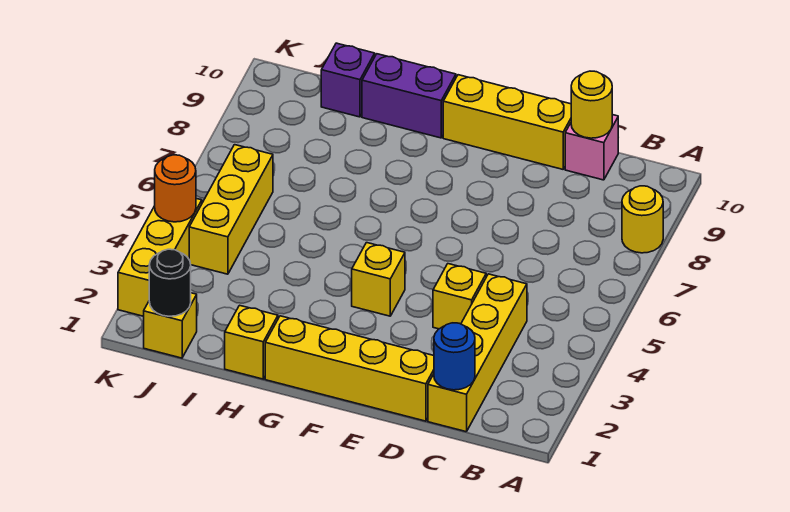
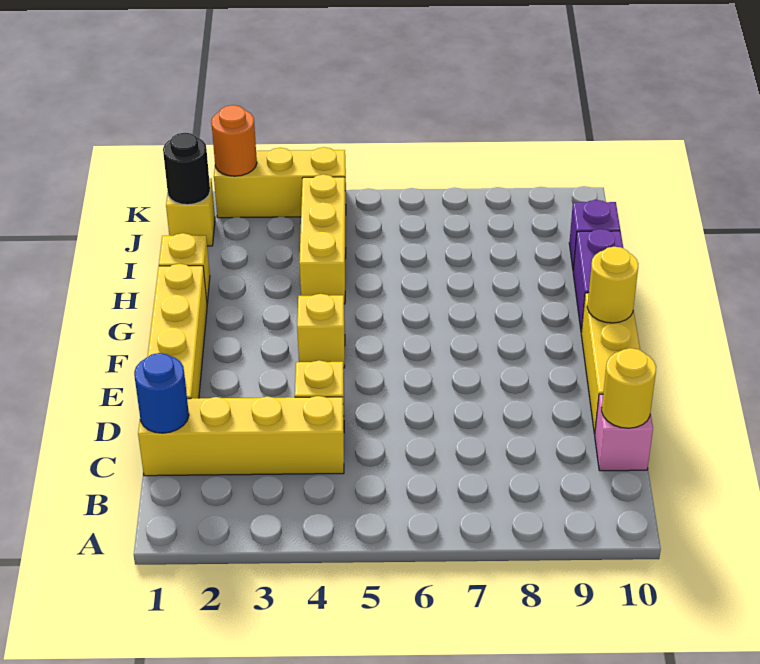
yellow 1x1 round brick [622,186,663,253] -> yellow 1x1 round brick moved to [587,247,638,323]
yellow 1x3 brick [189,145,273,274] -> yellow 1x3 brick turned to [299,174,346,304]
orange 1x1 round brick [155,155,196,222] -> orange 1x1 round brick moved to [211,105,257,176]

